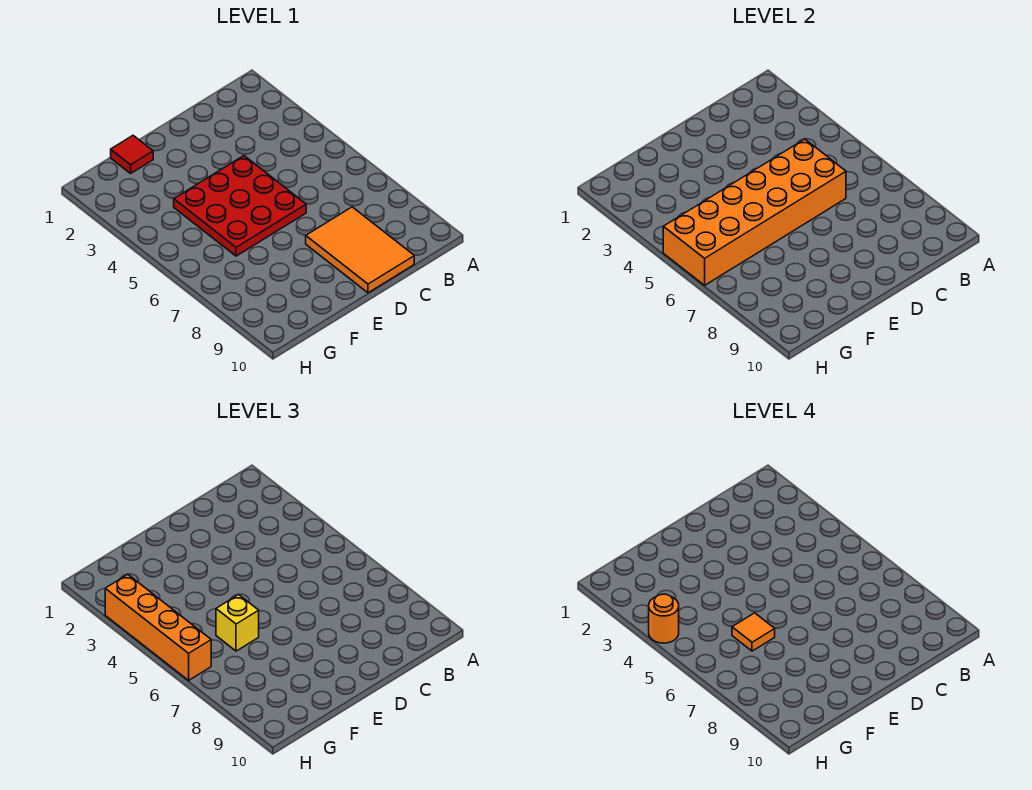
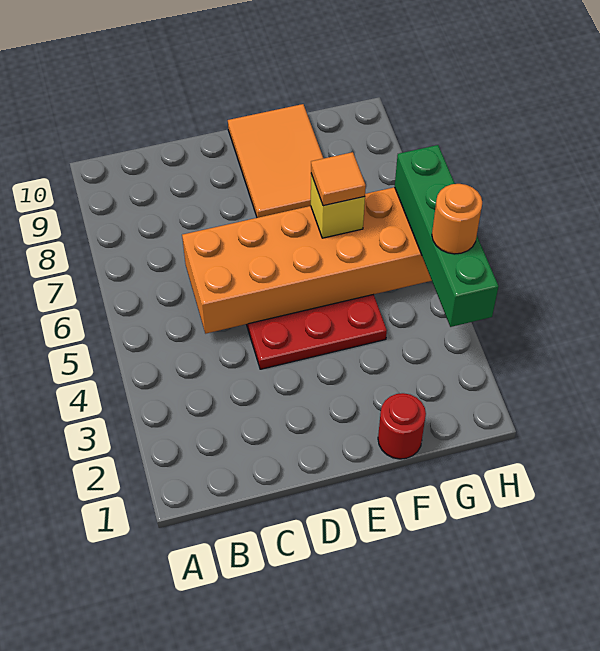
orange 2x3 tile [306,207,414,293] -> orange 2x3 tile moved to [228,104,323,218]
red 1x1 tile [111,136,153,173] -> red 1x1 round brick [378,393,426,459]
orange 1x4 brick [105,574,211,680] -> green 1x4 brick [395,145,499,327]

